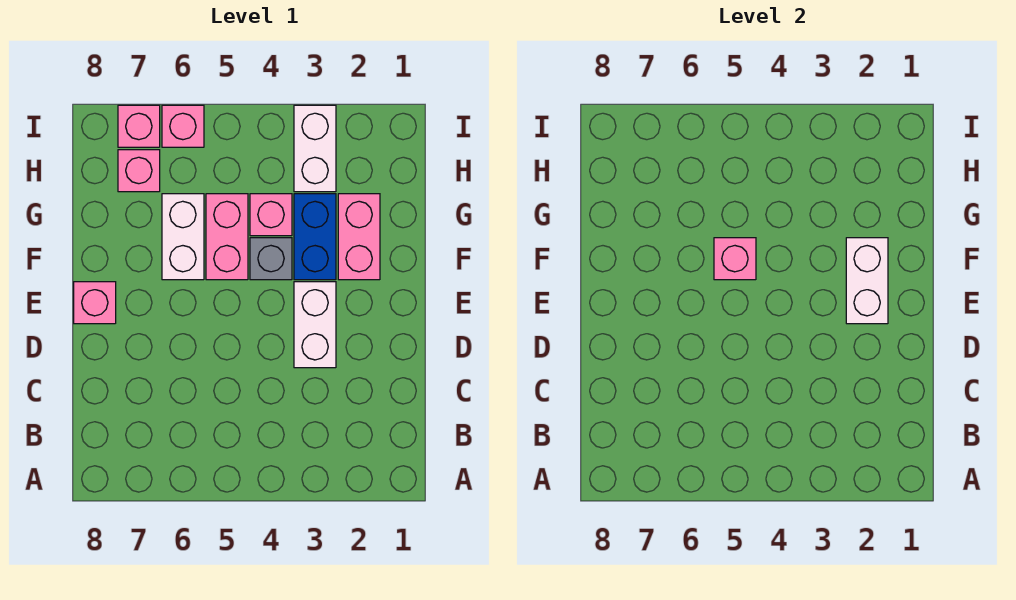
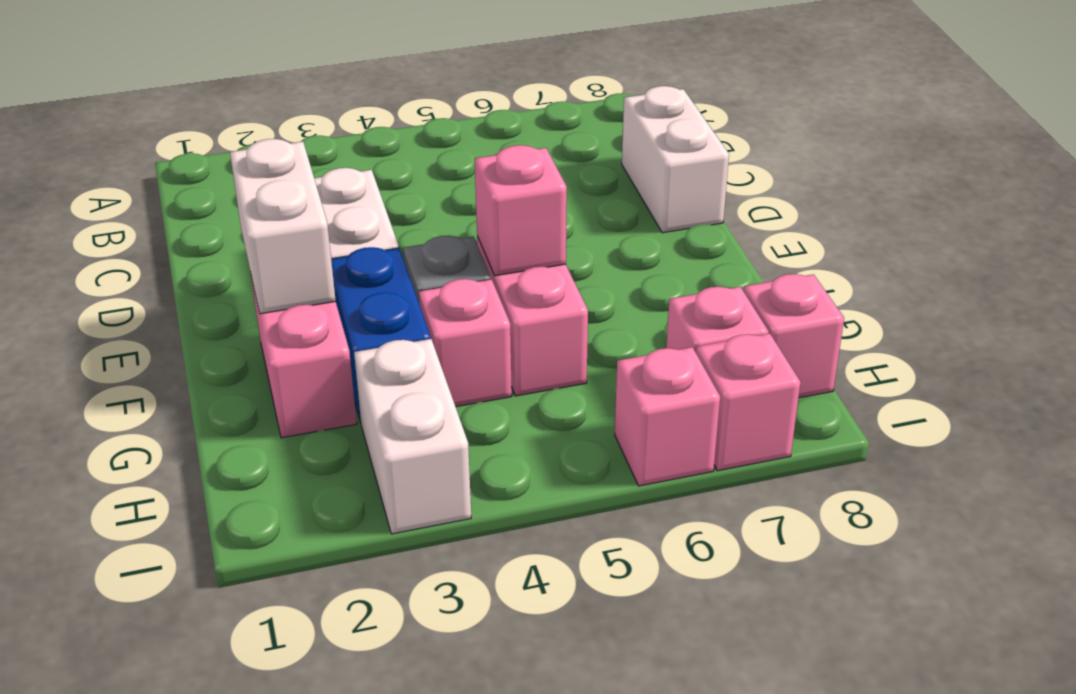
pink 1x1 brick [74,282,116,324] -> pink 1x1 brick moved to [744,274,844,398]
white 1x2 brick [162,194,204,280] -> white 1x2 brick moved to [622,86,729,233]

